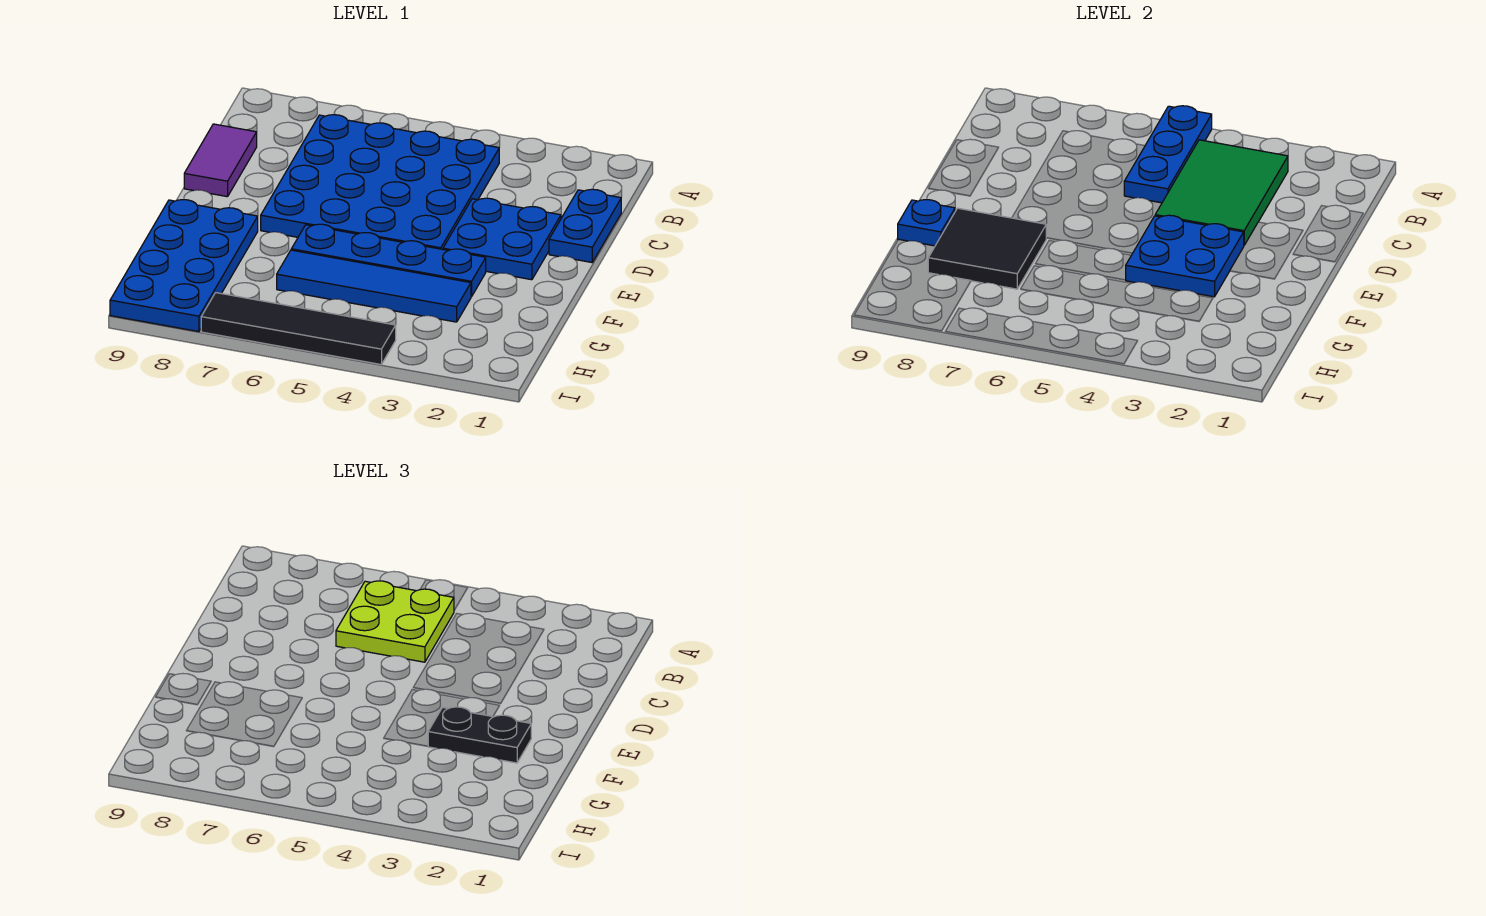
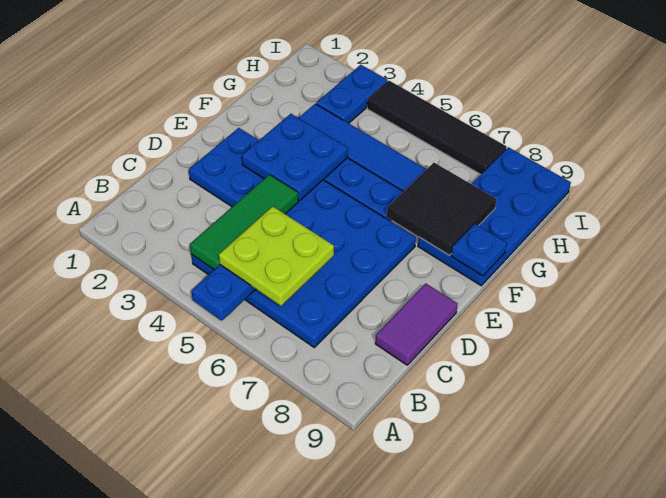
green 2x3 tile [1155,140,1288,245] -> green 1x3 tile [190,175,298,270]
blue 1x2 plate [549,189,621,262] -> blue 1x2 plate moved to [316,65,387,123]
black 1x2 plate [428,707,531,763] -> none

